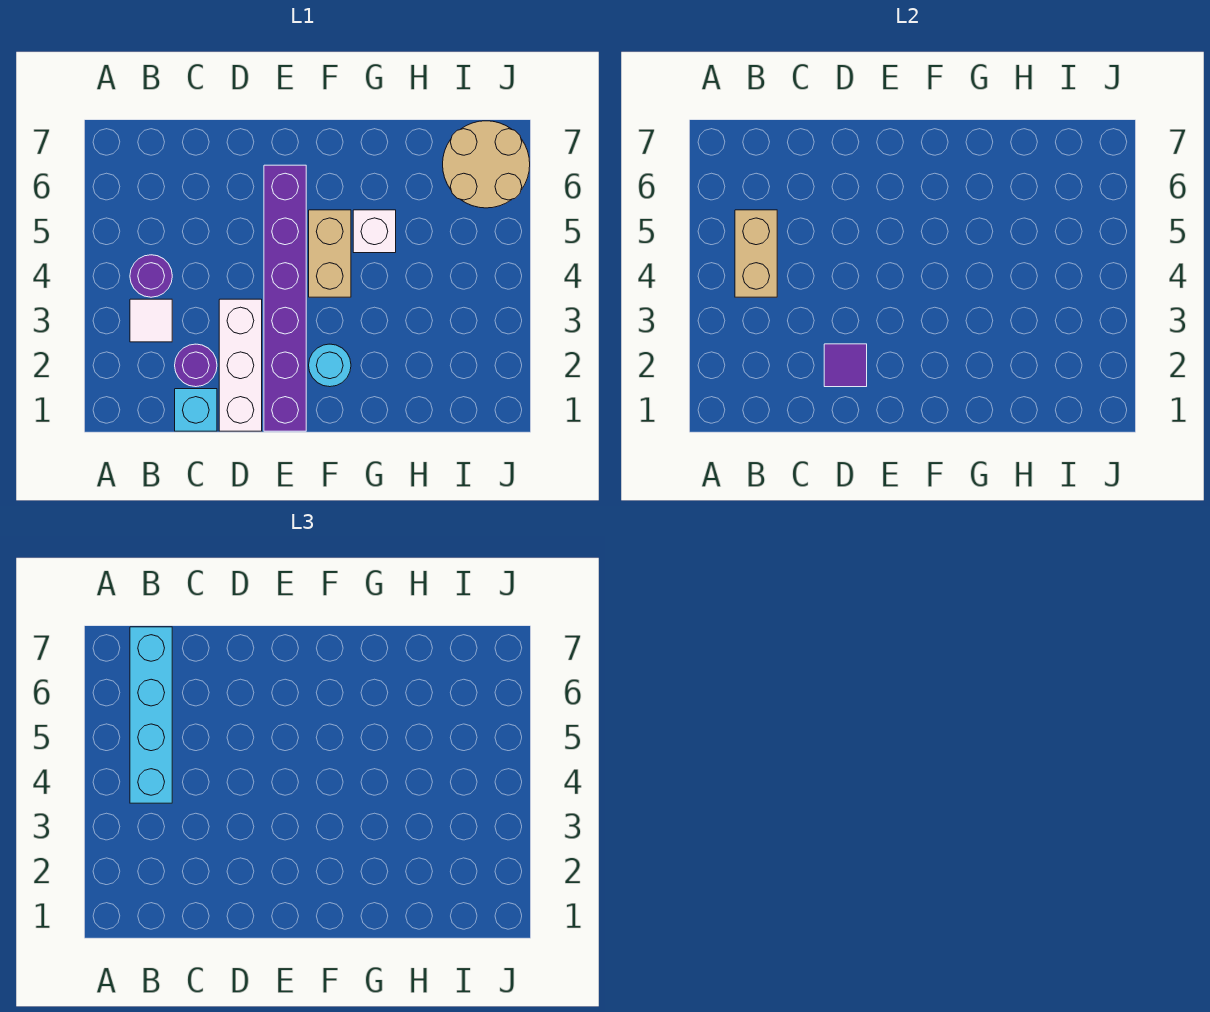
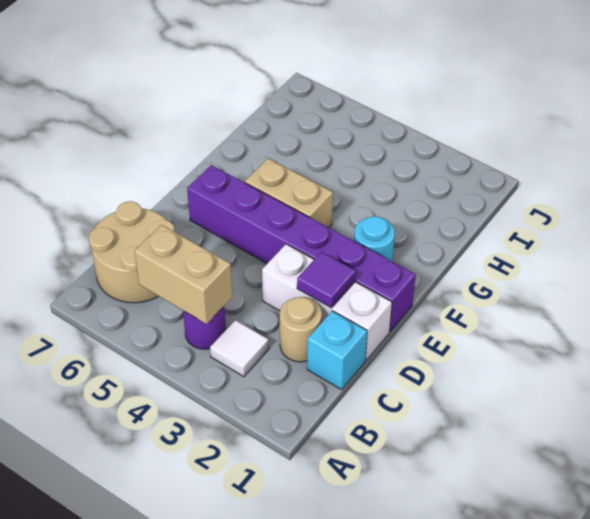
cyan 1x4 brick [130,627,172,803] -> none
purple 1x1 round brick [175,344,217,387] -> tan 1x1 round brick [280,297,322,362]
white 1x1 brick [353,210,396,253] -> none
tan 2x2 round brick [443,121,530,208] -> tan 2x2 round brick moved to [89,201,175,303]

